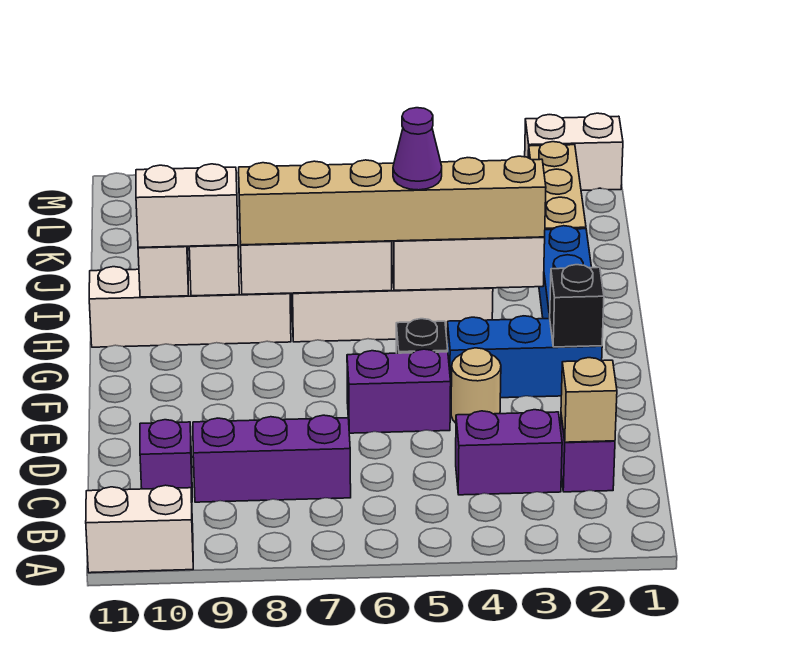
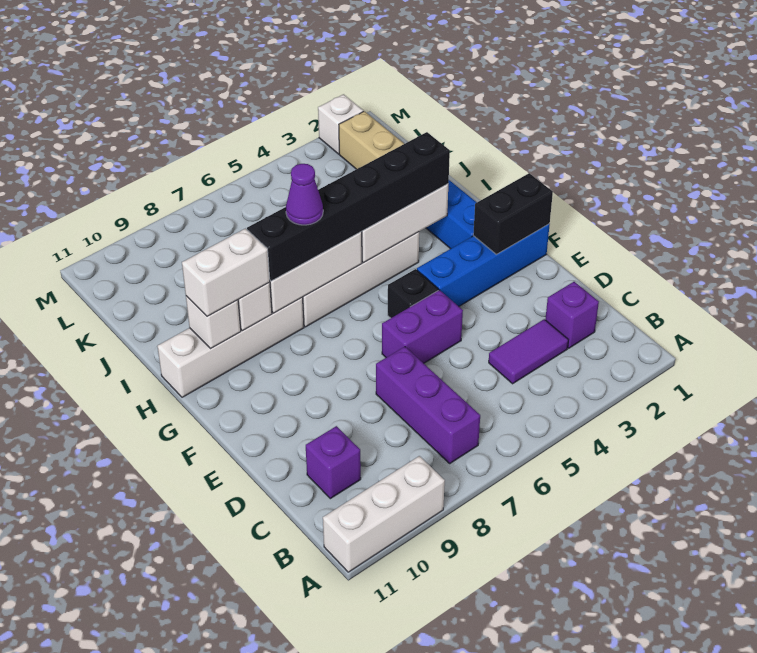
white 1x2 brick [86,485,193,573] -> white 1x3 brick [323,456,445,572]
tan 1x1 brick [561,358,617,442] -> none
purple 1x2 brick [456,410,562,495] -> purple 1x2 tile [489,319,568,384]
purple 1x3 brick [193,415,351,502] -> purple 1x3 brick turned to [376,347,480,463]
tan 1x1 round brick [451,348,501,423] -> none
blue 1x3 brick [447,316,602,399] -> blue 1x4 brick [417,224,550,306]
black 1x1 brick [549,265,604,347] -> black 1x2 brick [473,173,553,254]
tan 1x6 brick [239,156,546,245] -> black 1x6 brick [247,132,450,281]
purple 1x1 cone [393,108,442,190] -> purple 1x1 cone moved to [286,164,323,225]
white 1x2 brick [525,113,623,191] -> white 1x1 brick [318,94,363,154]

